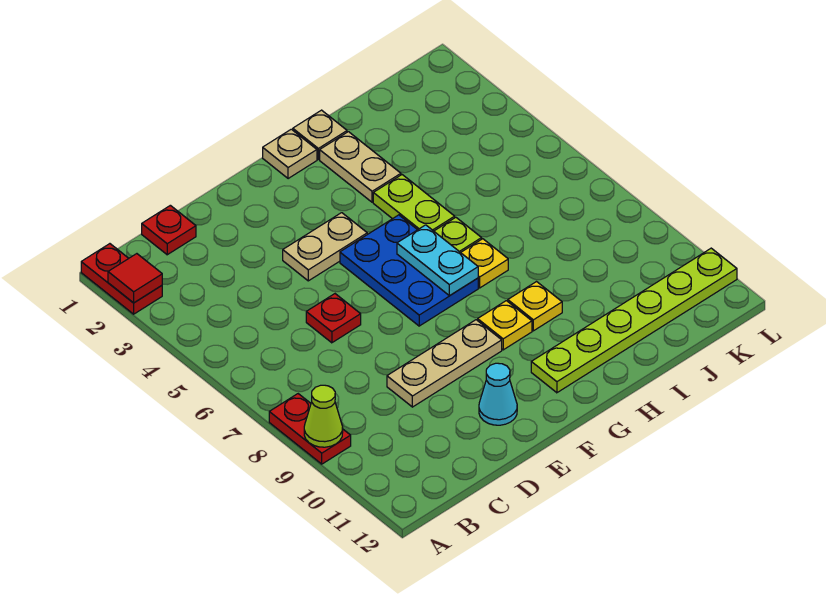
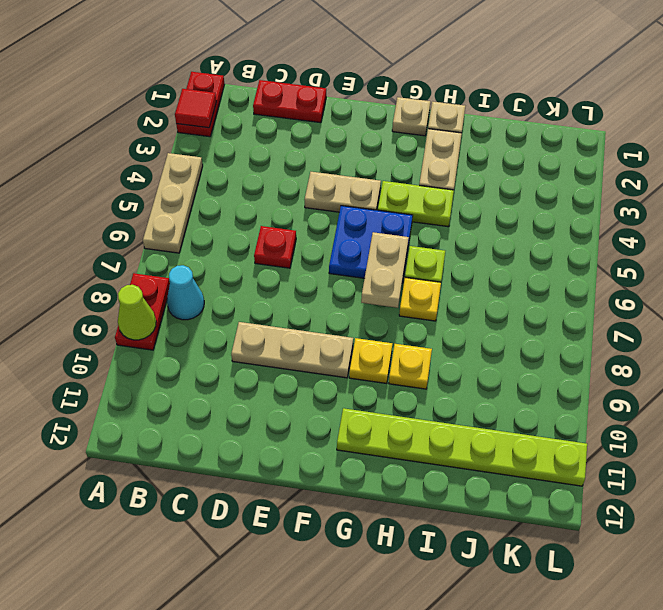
none -> tan 1x3 plate [143,153,203,253]
red 1x1 plate [142,205,196,255] -> red 1x2 plate [253,80,326,123]
cyan 1x1 cone [479,363,517,425] -> cyan 1x1 cone moved to [167,265,204,320]
blue 2x3 plate [340,215,478,326] -> blue 2x2 plate [329,206,413,283]
cyan 1x2 plate [397,225,478,296] -> tan 1x2 plate [361,232,409,308]
lime 1x2 plate [373,175,455,231] -> lime 1x2 plate turned to [378,181,454,227]

